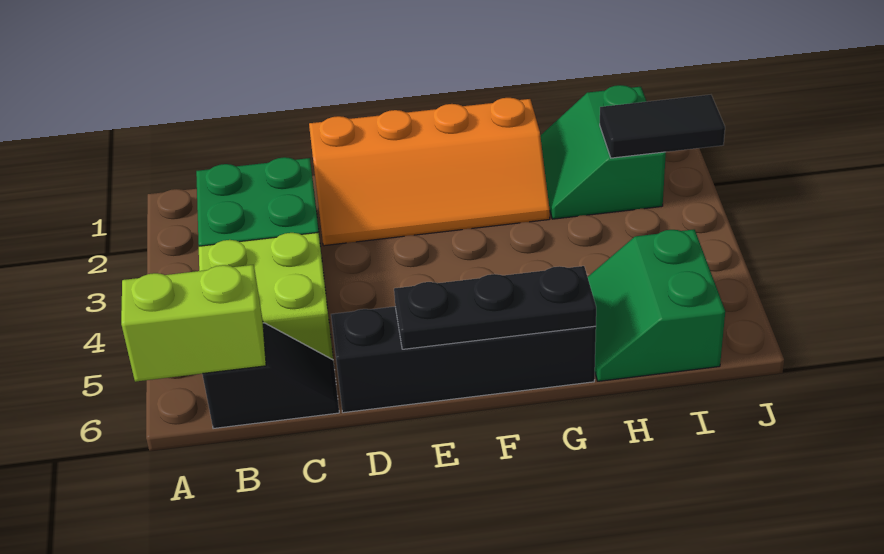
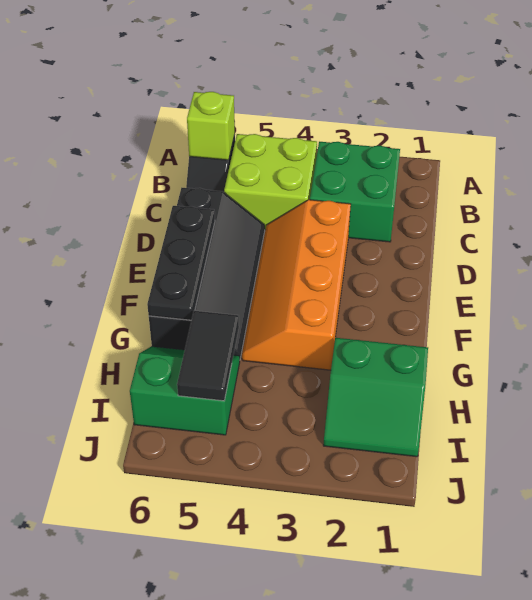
lime 1x2 brick [121,265,266,382] -> lime 1x1 brick [187,92,235,160]
orange 2x4 slope [309,98,550,246] -> orange 2x4 slope moved to [242,200,351,370]
green 2x2 slope [540,85,666,219] -> green 2x2 slope turned to [323,338,428,457]
black 1x2 tile [600,95,725,158] -> black 1x2 tile moved to [177,311,239,401]

